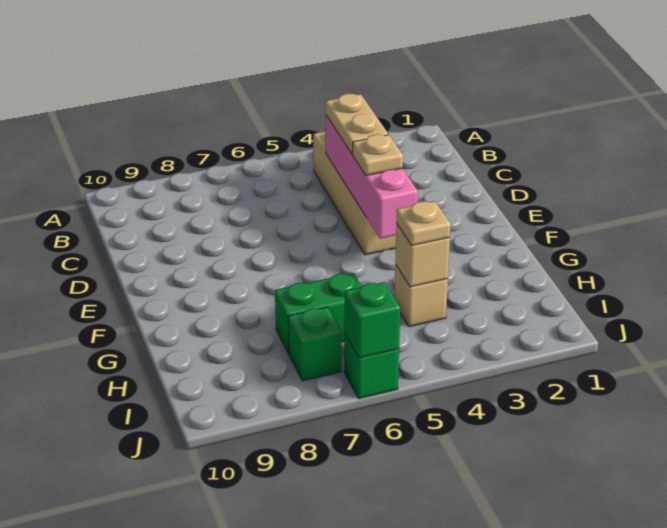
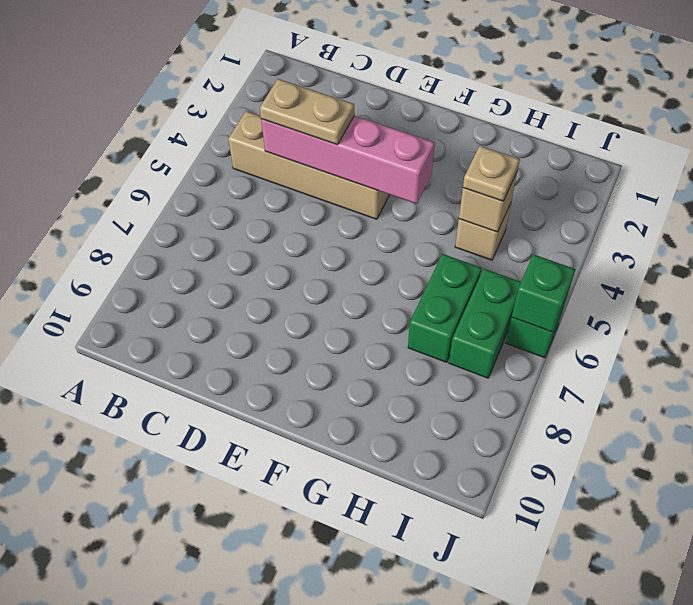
tan 1x1 plate [352,134,403,176] -> none
green 1x1 brick [288,307,342,381] -> green 1x2 brick [449,269,521,378]

